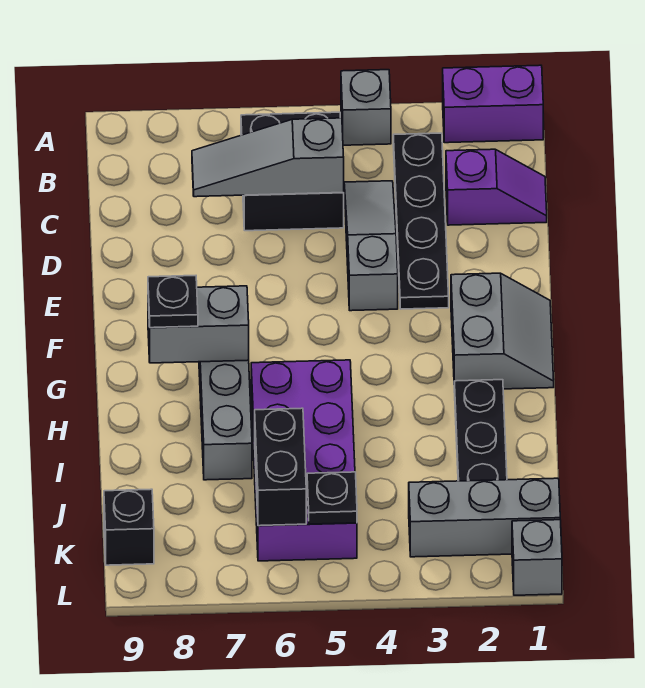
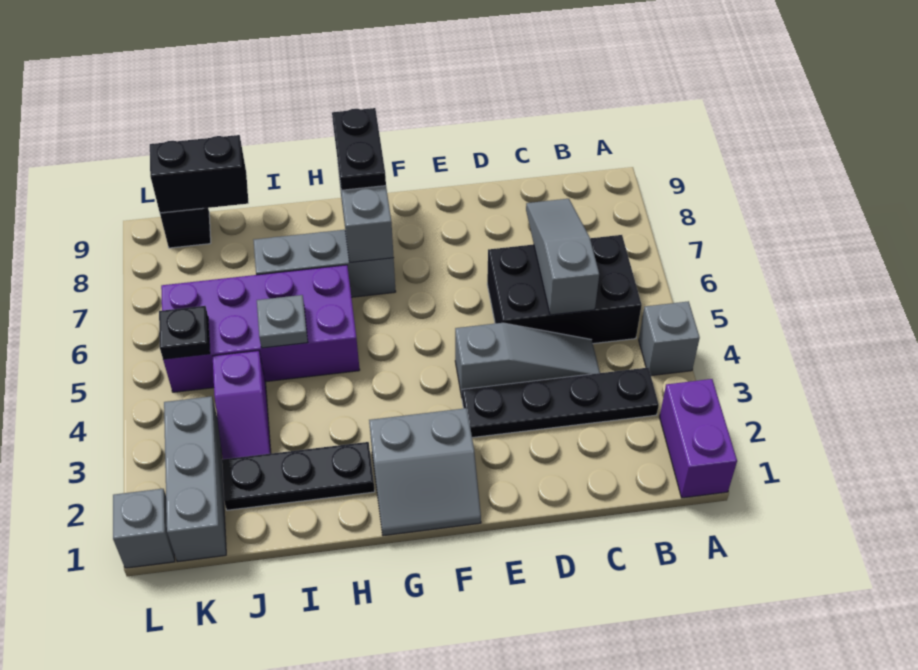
black 2x2 brick [241,112,344,231] -> black 2x3 brick [487,235,642,344]
purple 1x2 slope [446,149,547,225] -> purple 1x2 slope moved to [213,351,271,459]
black 1x1 plate [148,276,198,328] -> black 1x2 plate [332,108,386,190]
none -> grey 1x1 plate [257,295,308,348]
black 1x2 brick [255,408,306,526] -> black 1x2 brick moved to [150,135,248,213]

